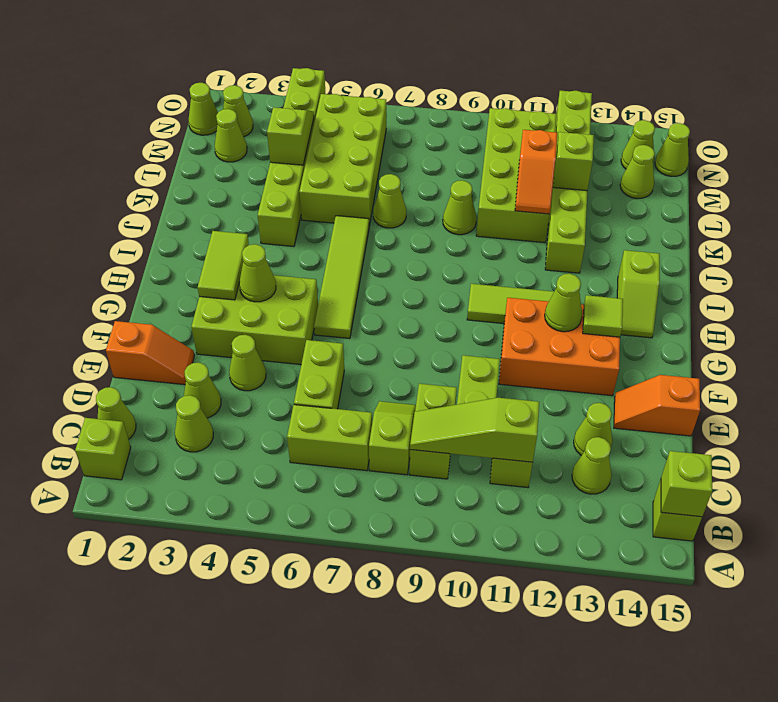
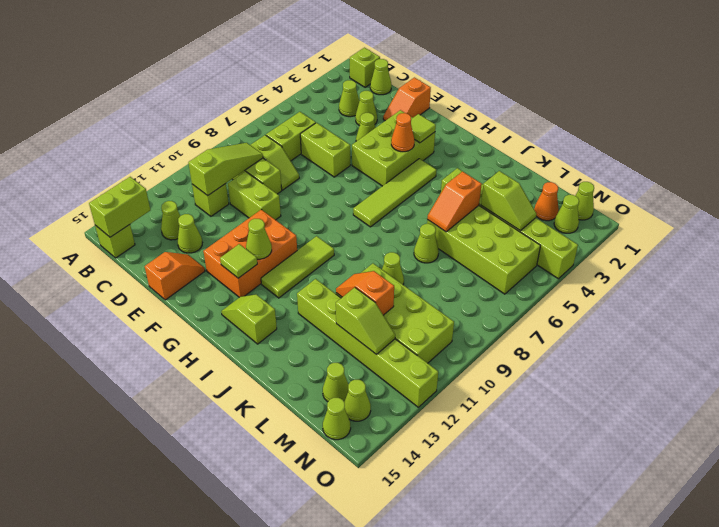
lime 1x1 brick [661,451,712,517] -> lime 1x2 brick [89,177,150,237]
lime 1x2 tile [198,231,249,300] -> lime 1x1 tile [411,114,436,143]
lime 1x1 cone [239,244,276,302] -> orange 1x1 cone [391,113,415,152]
lime 1x4 tile [314,216,369,339] -> lime 1x4 tile turned to [353,159,436,227]
none -> orange 1x2 slope [427,171,482,232]
lime 1x1 cone [215,109,247,162] -> orange 1x1 cone [534,182,559,221]

